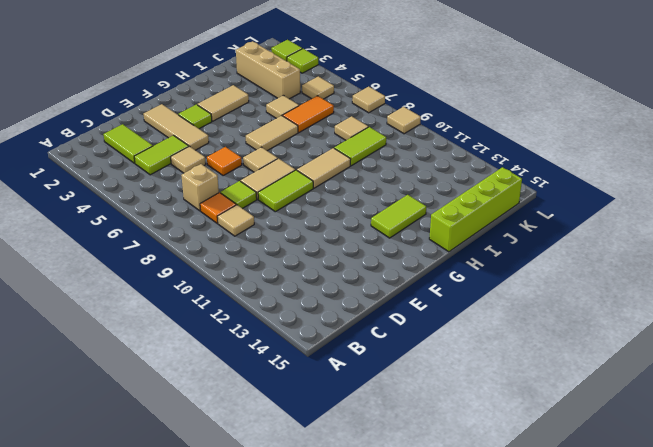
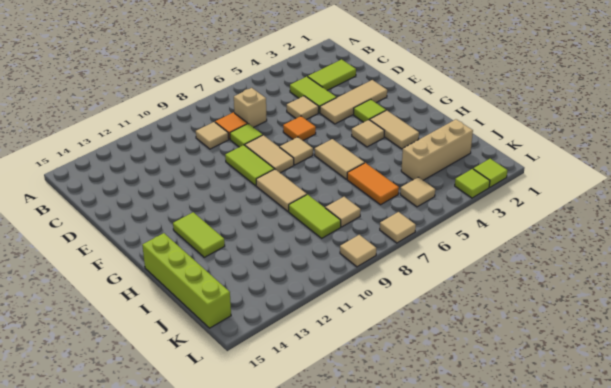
tan 1x1 tile [266,95,299,118] -> tan 1x1 tile moved to [352,120,384,147]

